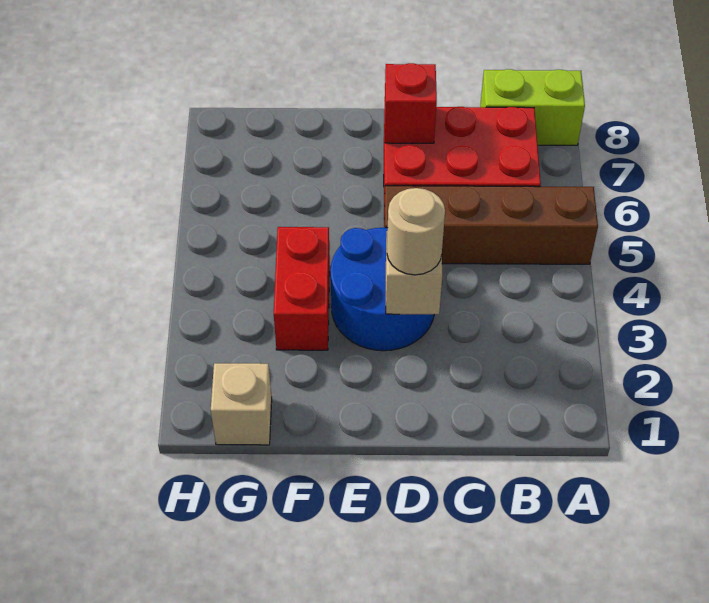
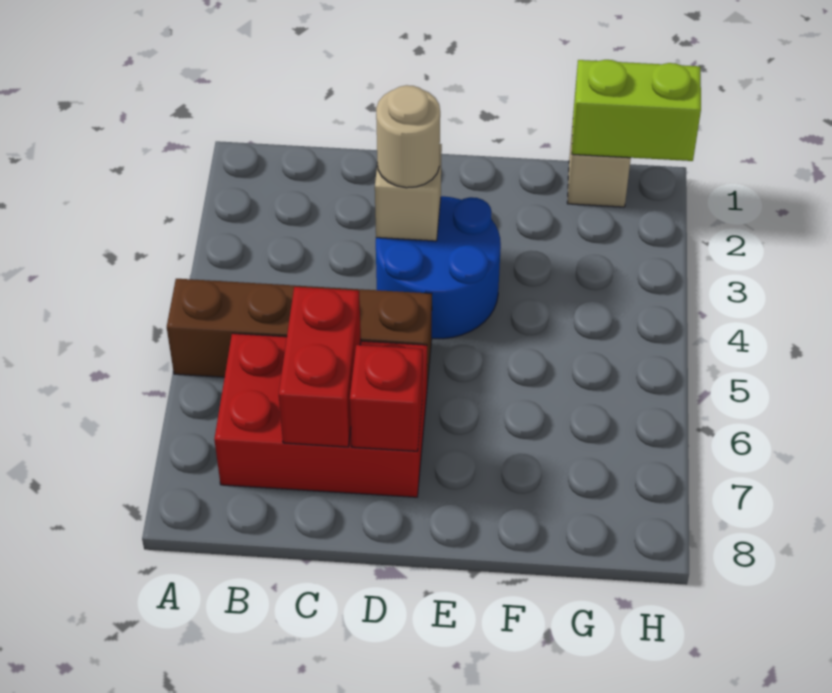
lime 1x2 brick [480,69,585,145] -> lime 1x2 brick moved to [572,60,701,161]
red 1x2 brick [274,227,330,350] -> red 1x2 brick moved to [279,287,361,447]

